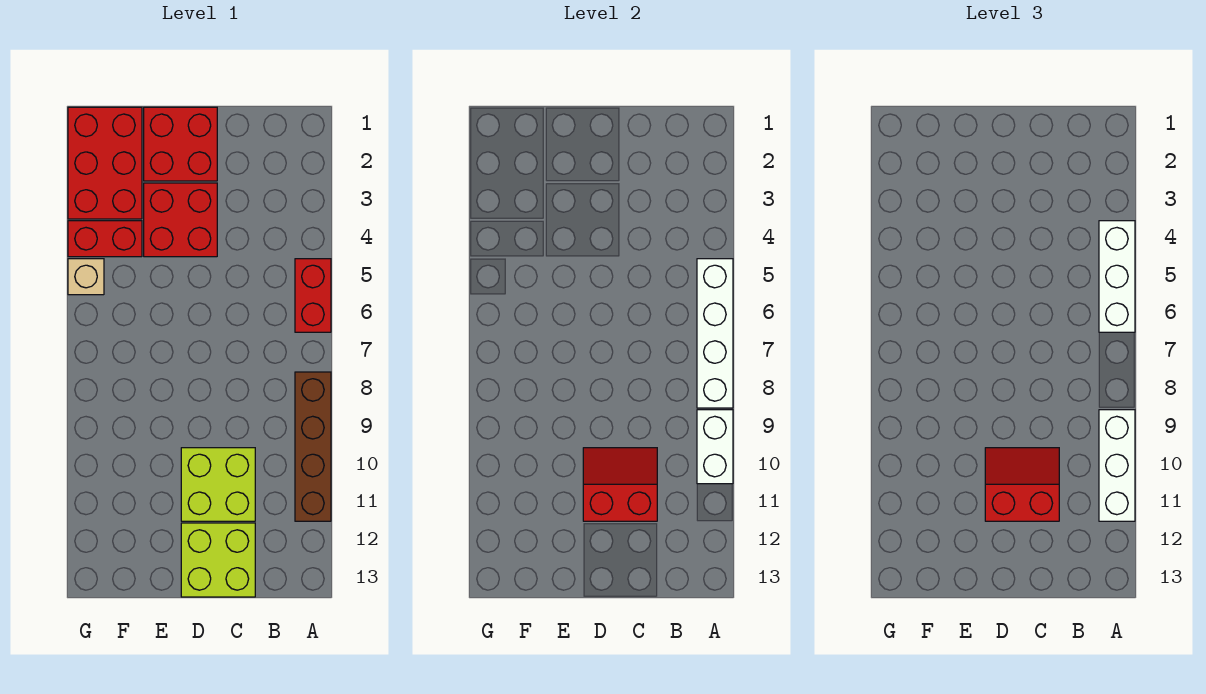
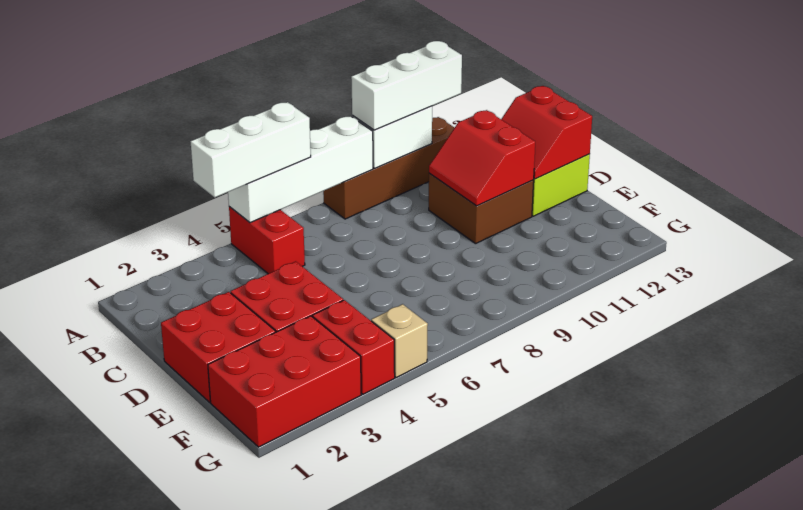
red 1x2 brick [295,259,331,332] -> red 1x2 brick turned to [229,207,305,274]
lime 2x2 brick [181,448,255,521] -> brown 2x2 brick [429,173,534,244]
red 2x2 slope [985,448,1059,521] -> red 2x2 slope moved to [501,86,592,179]

